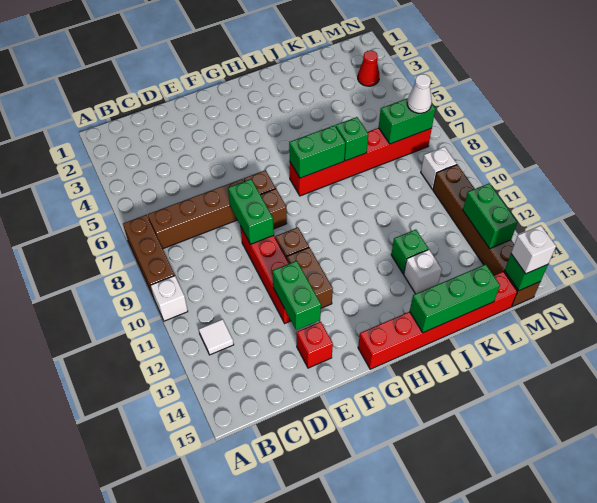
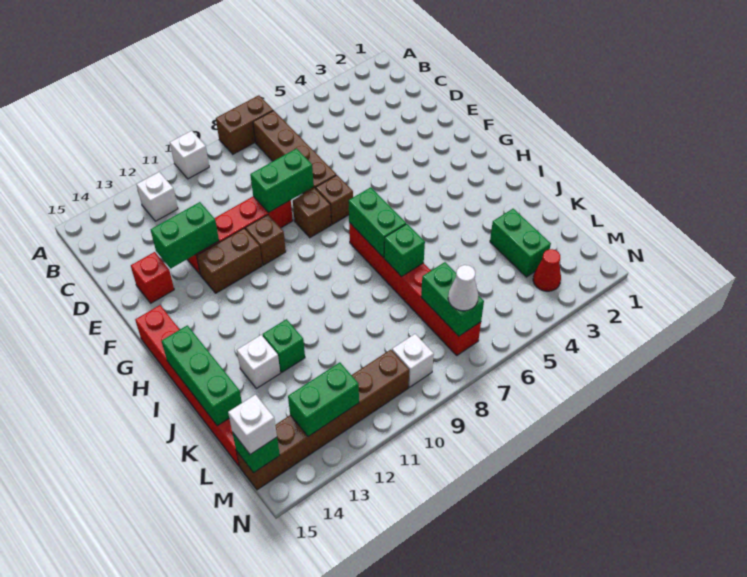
brown 1x3 brick [123,215,175,298] -> brown 1x2 brick [216,95,273,154]
white 1x1 tile [199,319,234,355] -> white 1x1 brick [137,172,178,221]
none -> green 1x2 brick [490,209,551,277]

